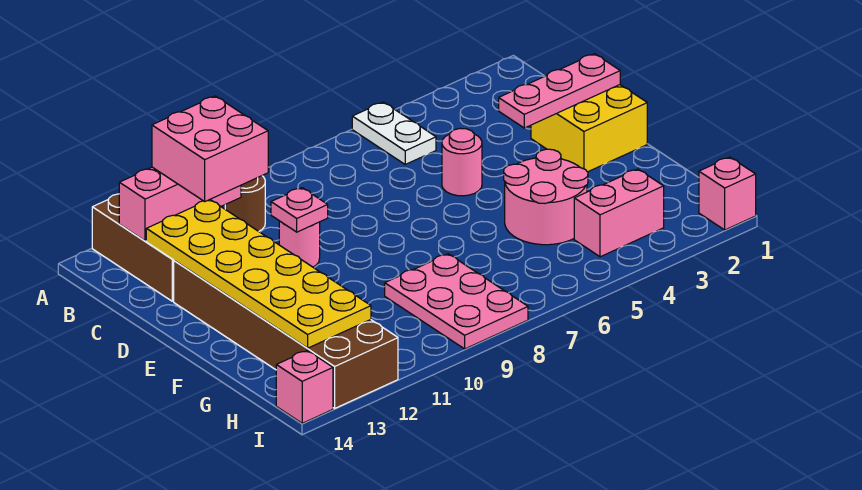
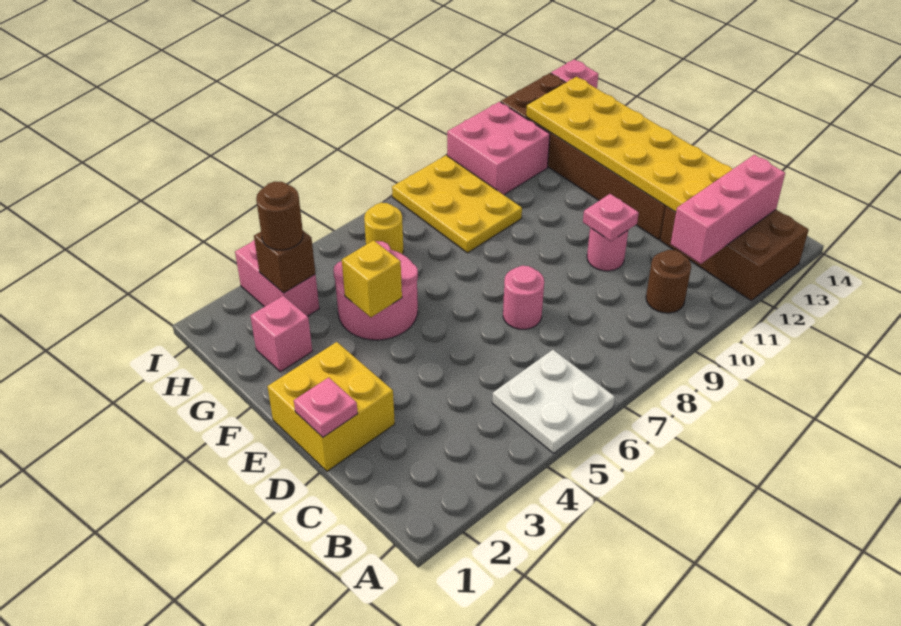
white 1x2 plate [352,102,436,164] -> white 2x2 plate [492,350,615,453]
pink 2x2 brick [152,96,268,201] -> pink 2x2 brick moved to [447,102,550,195]
pink 1x3 plate [499,54,620,128] -> pink 1x1 plate [294,378,358,437]
pink 1x1 round brick [442,128,482,196] -> pink 1x1 round brick moved to [503,266,544,329]
none -> yellow 1x1 brick [342,240,402,317]
pink 2x3 plate [385,254,528,349] -> yellow 2x3 plate [392,155,522,253]
pink 1x2 brick [574,169,664,257] -> pink 1x2 brick turned to [235,240,319,316]
none -> brown 1x1 brick [254,231,315,293]
none -> brown 1x1 round brick [256,182,303,250]
none -> yellow 1x1 round brick [364,203,403,254]
pink 1x1 brick [699,157,756,230] -> pink 1x1 brick moved to [251,296,312,372]

